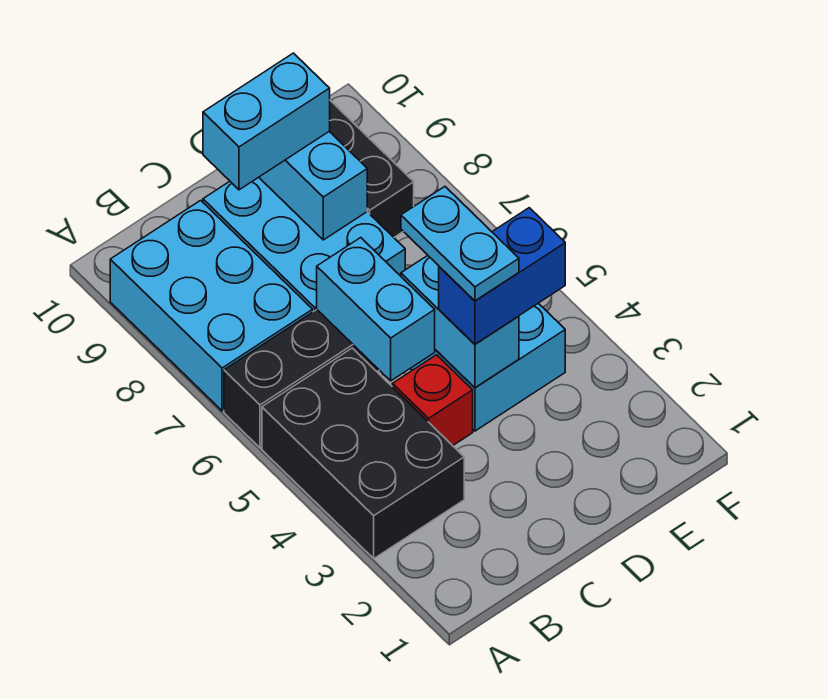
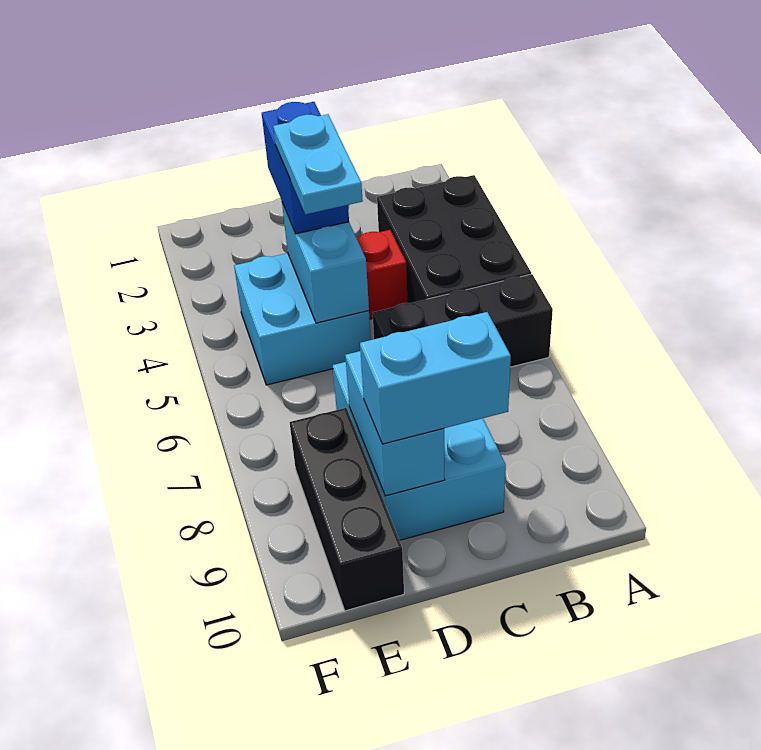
cyan 2x3 brick [110,200,313,411] -> none
cyan 1x2 brick [317,238,435,381] -> none
blue 1x2 brick [439,208,565,344] -> blue 1x2 brick turned to [262,102,349,234]

